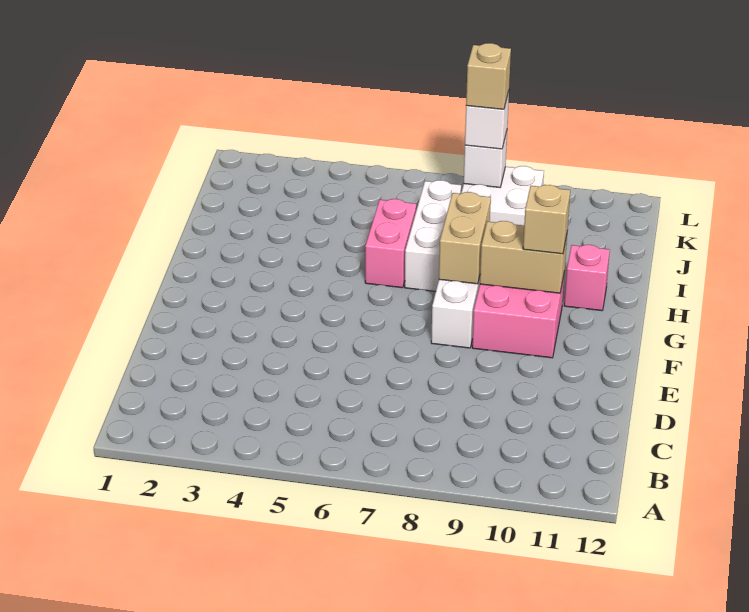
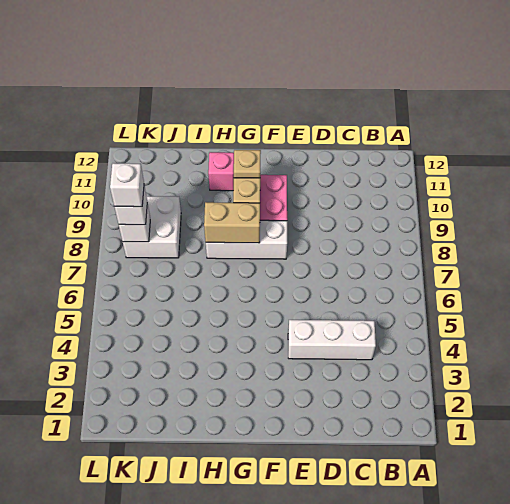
tan 1x1 brick [523,185,570,254] -> tan 1x1 plate [234,150,261,178]
pink 1x2 brick [365,199,416,288] -> none
white 1x3 brick [405,180,461,291] -> white 1x3 brick moved to [288,320,376,360]
tan 1x1 brick [466,43,511,109] -> white 1x1 brick [110,163,144,207]

